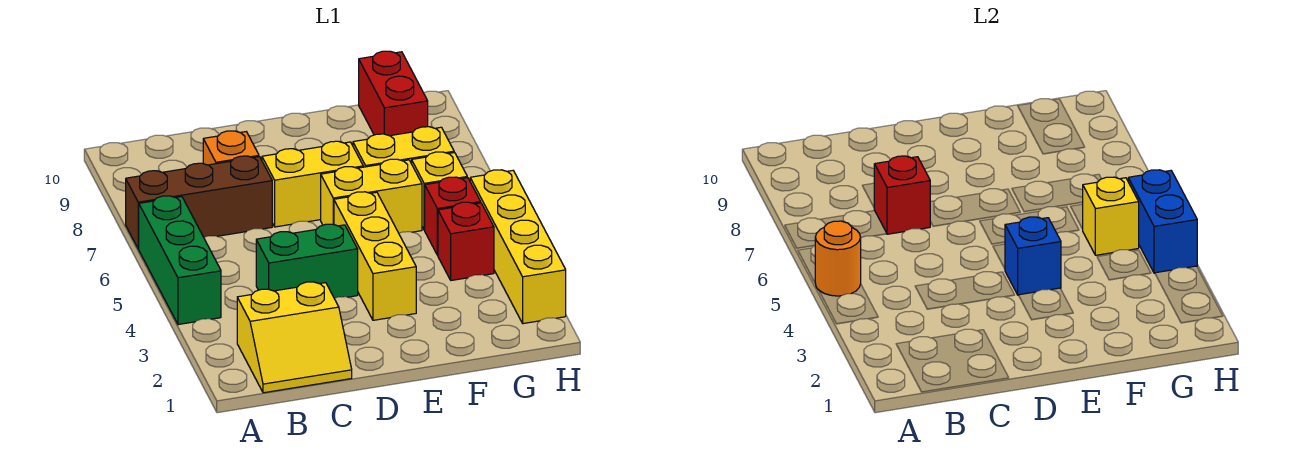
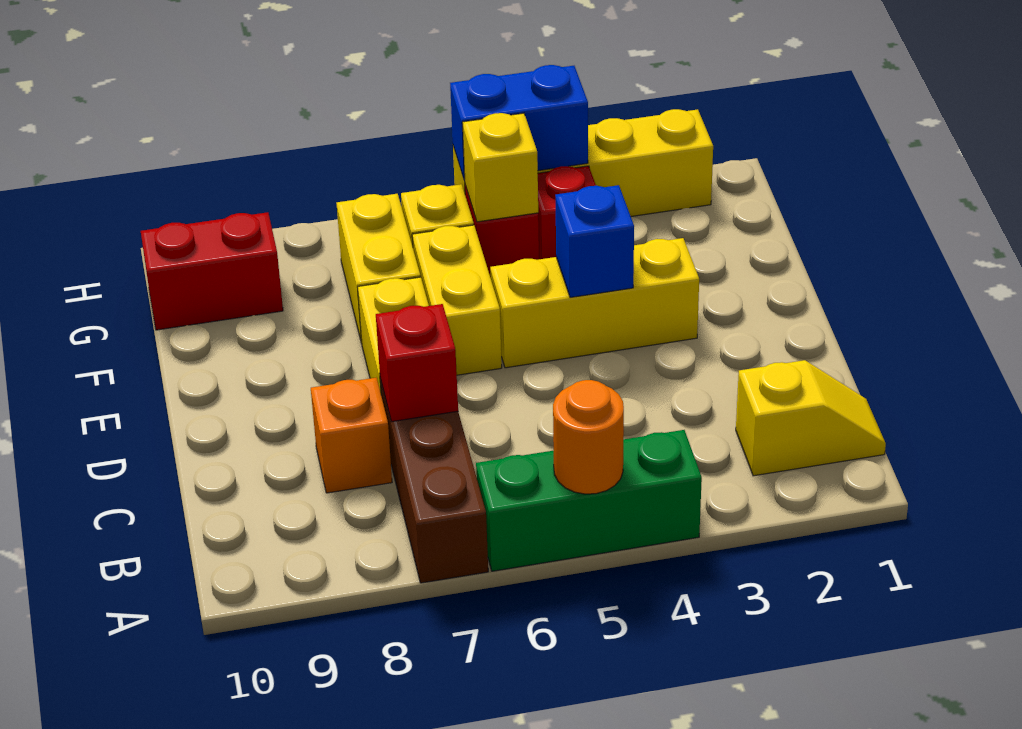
yellow 2x2 slope [237,282,352,393] -> yellow 1x2 slope [736,360,886,476]
green 1x2 brick [256,224,358,298] -> none

